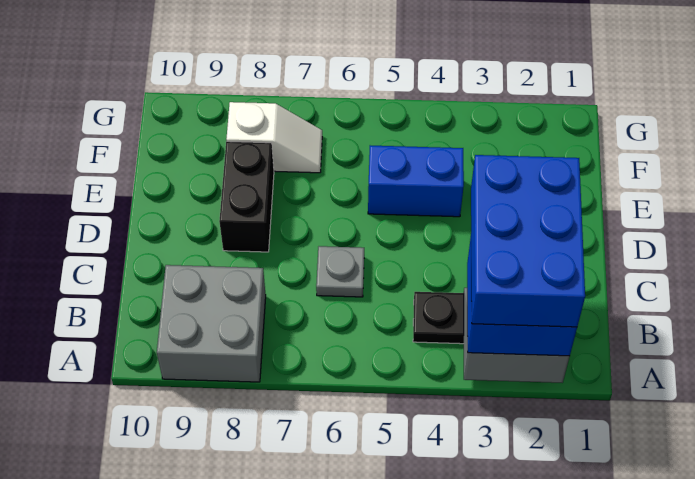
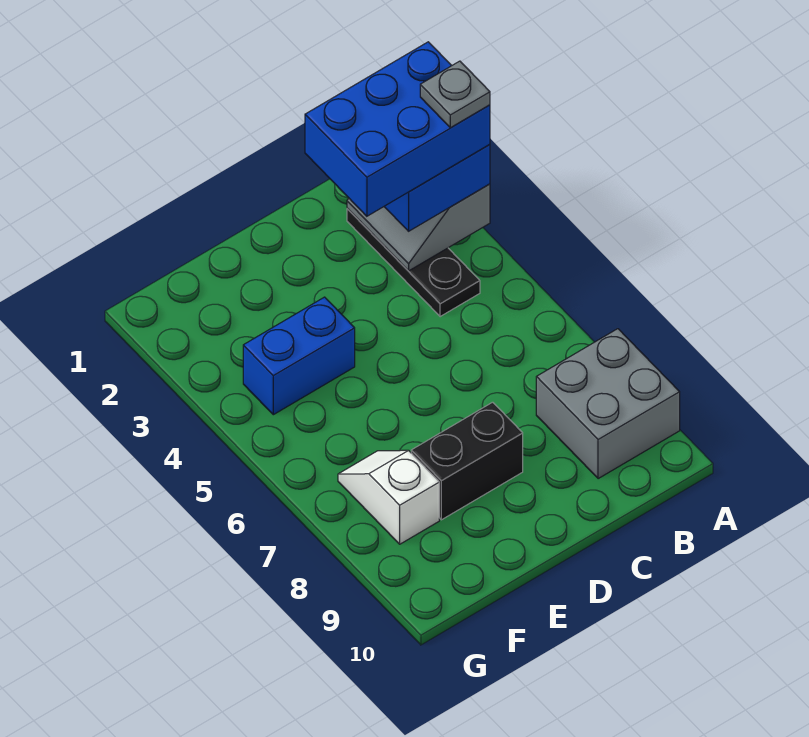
grey 1x1 plate [316,246,364,297] -> grey 1x1 plate moved to [420,61,490,128]
blue 1x2 brick [368,146,464,217] -> blue 1x2 brick turned to [243,297,355,415]

